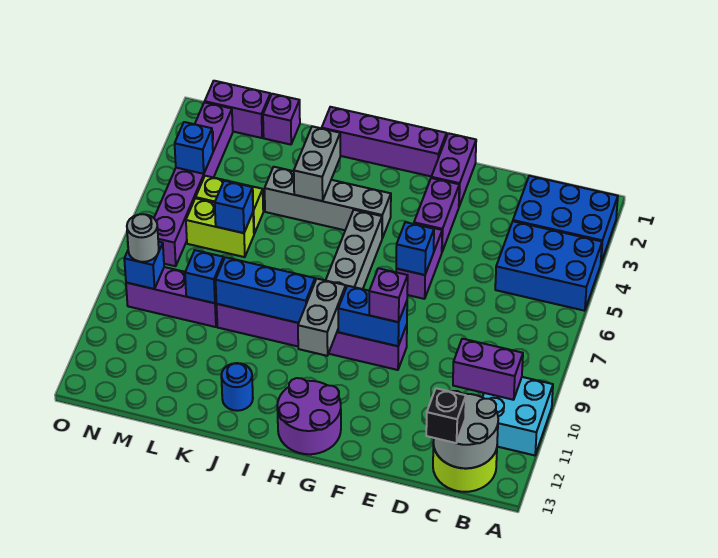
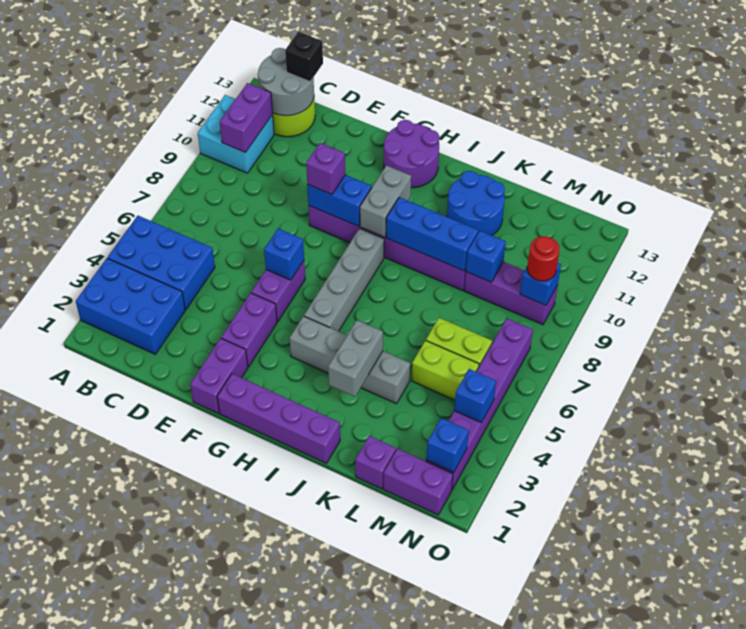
purple 1x2 brick [453,339,523,400] -> purple 1x2 brick turned to [220,83,273,153]
blue 1x1 round brick [221,363,253,411] -> blue 2x2 round brick [447,171,505,235]
blue 1x1 brick [215,181,253,233] -> blue 1x1 brick moved to [426,418,469,472]
grey 1x1 round brick [127,214,159,262] -> red 1x1 round brick [527,236,559,281]

